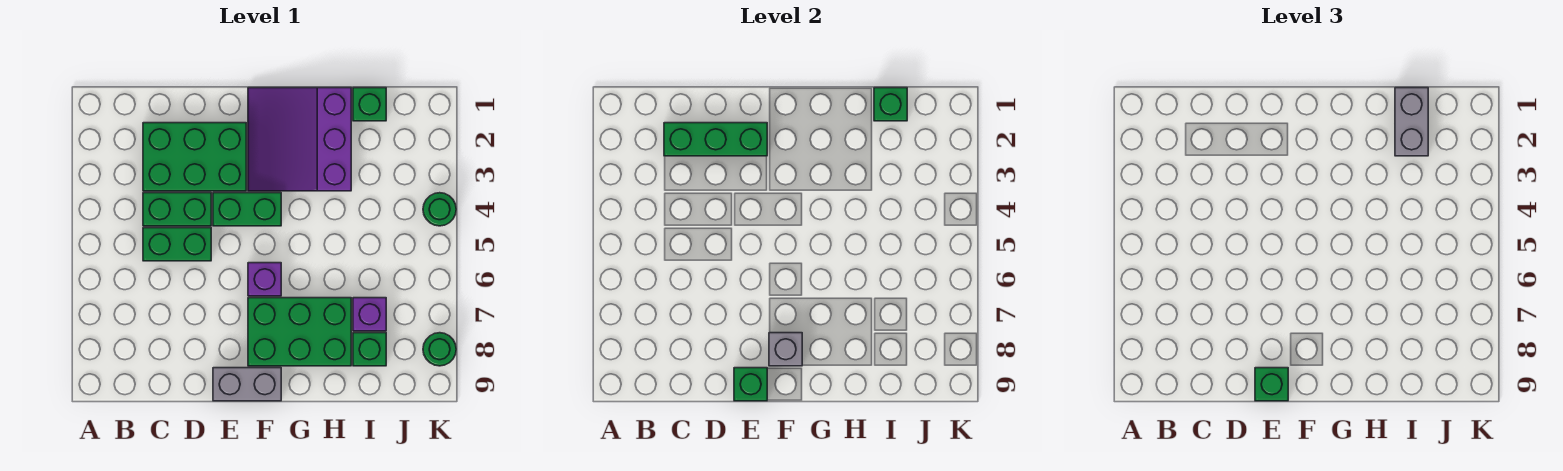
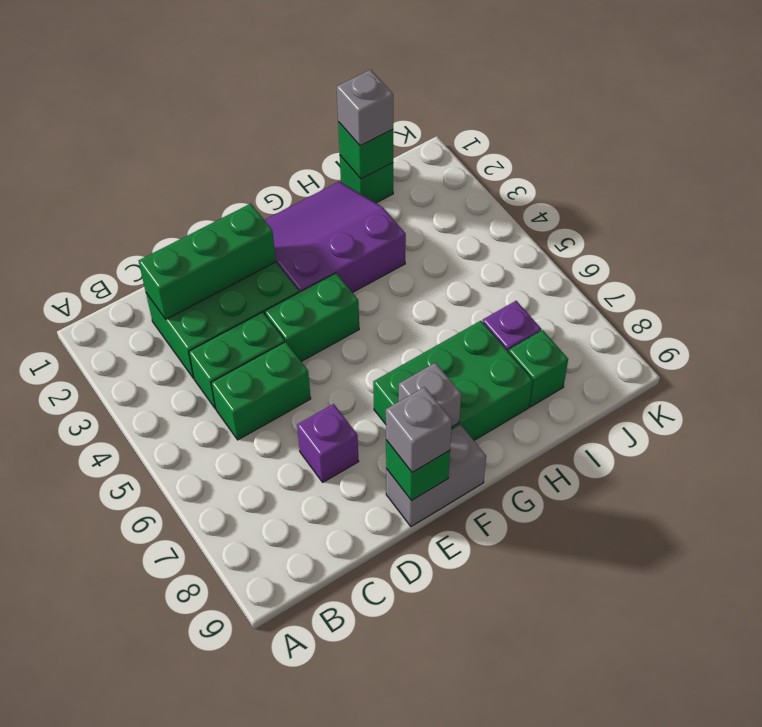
green 1x1 brick [1255,368,1288,401] -> grey 1x1 brick [386,387,452,472]
purple 3x3 slope [248,88,351,191] -> purple 3x3 slope turned to [265,182,406,293]
purple 1x1 brick [248,263,281,296] -> purple 1x1 brick moved to [297,404,359,482]
grey 1x2 brick [1395,88,1428,156] -> grey 1x1 brick [337,70,393,146]
green 1x1 round brick [423,193,456,226] -> none
green 1x1 round brick [423,333,456,366] -> none

